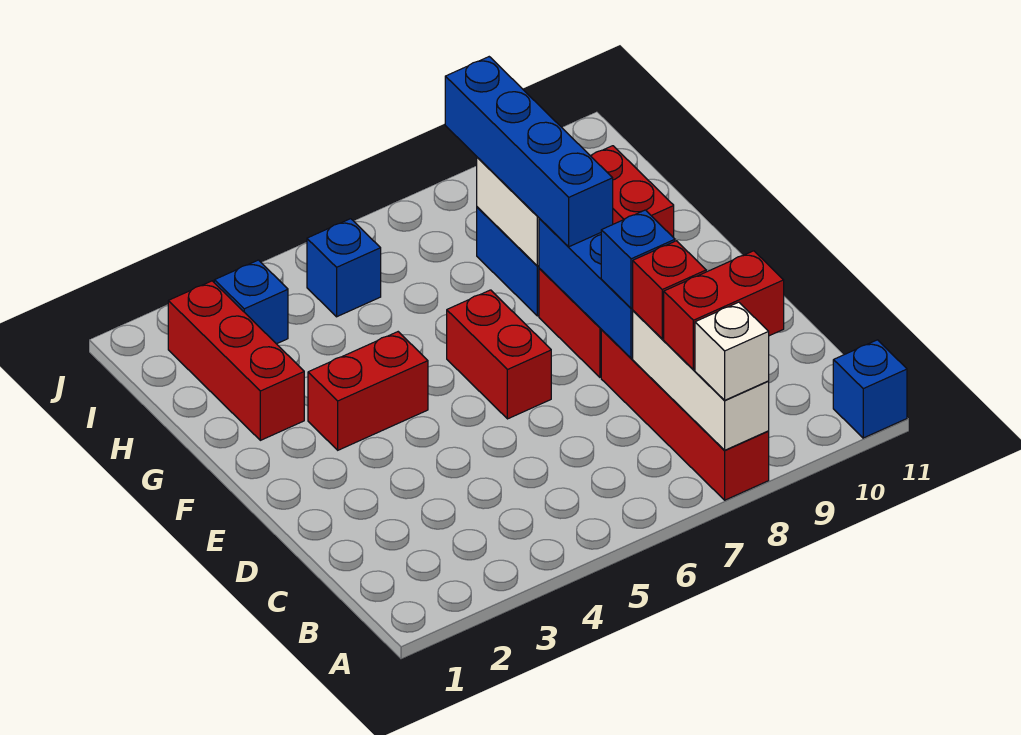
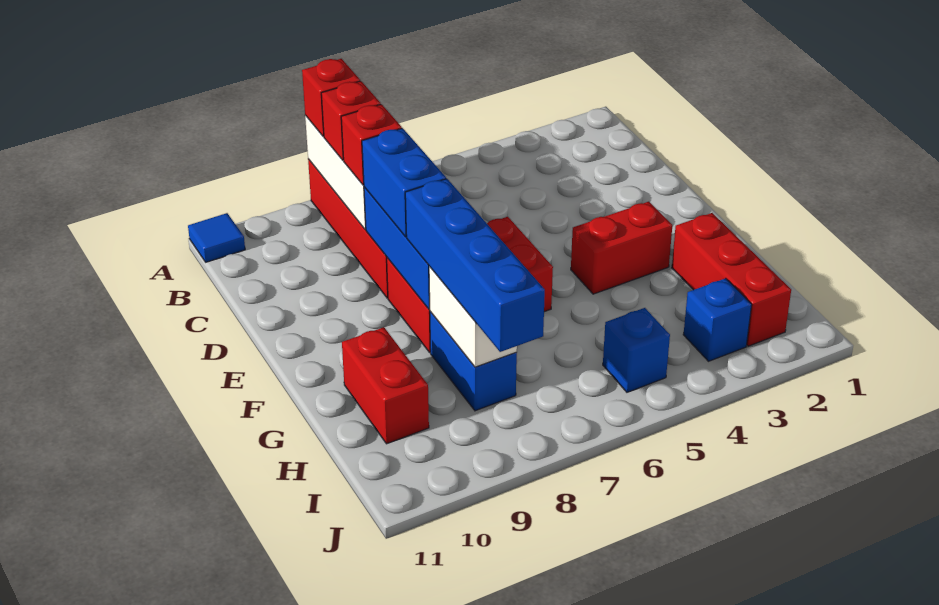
white 1x1 brick [695,302,769,400] -> red 1x1 brick [302,59,360,137]
blue 1x1 brick [833,340,907,438] -> blue 1x1 tile [188,213,245,262]
red 1x2 brick [664,251,784,370] -> red 1x1 brick [321,81,381,160]
blue 1x1 brick [601,210,675,308] -> blue 1x2 brick [362,128,446,237]

